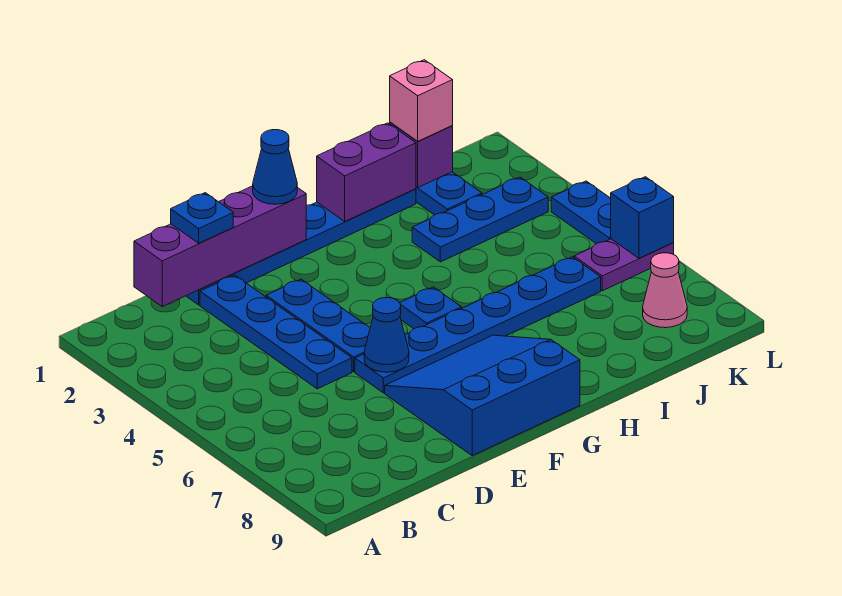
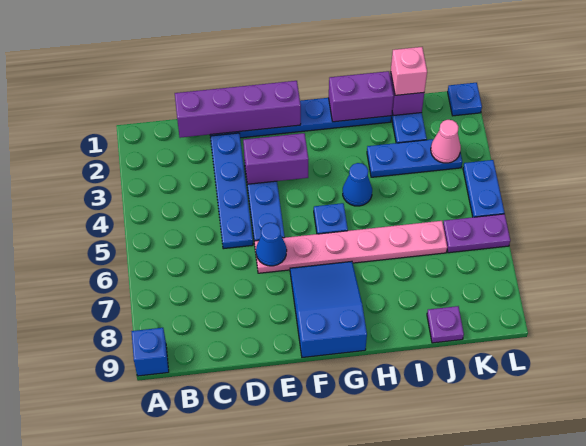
blue 1x1 plate [171,193,233,243] -> blue 1x1 plate moved to [448,83,482,116]
none -> purple 1x2 brick [243,133,309,184]
blue 1x6 plate [355,257,601,393] -> pink 1x6 plate [255,221,447,273]
blue 3x3 slope [385,335,580,456] -> blue 2x3 slope [290,261,367,358]
blue 1x1 cone [253,130,297,204] -> blue 1x1 cone moved to [343,163,372,206]
none -> purple 1x1 plate [427,306,464,343]
pink 1x1 cone [643,253,687,328] -> pink 1x1 cone moved to [431,120,461,163]
blue 1x1 brick [611,177,674,258] -> blue 1x1 brick moved to [131,328,169,376]

